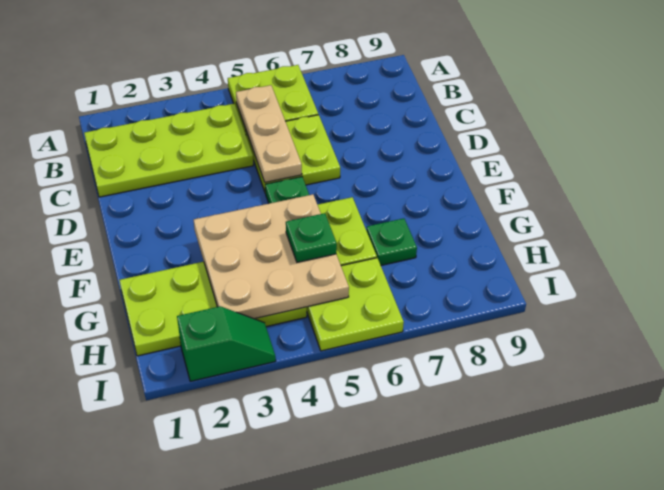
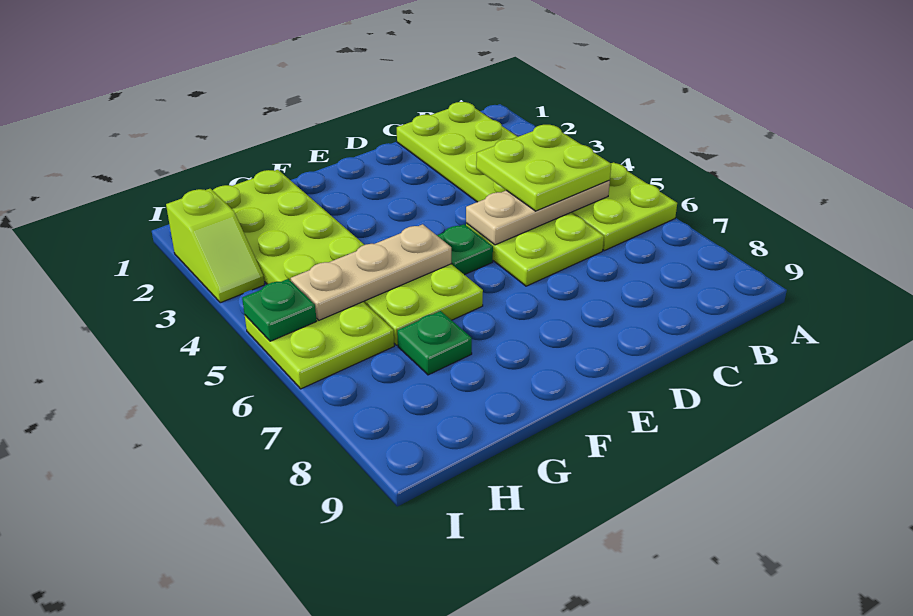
none -> lime 2x2 plate [476,125,611,211]
tan 3x3 plate [194,194,349,319] -> tan 1x3 plate [291,224,451,320]
green 1x1 plate [286,213,337,262] -> green 1x1 plate moved to [242,279,317,341]
green 1x2 slope [177,306,276,381] -> lime 1x2 slope [166,189,265,303]

